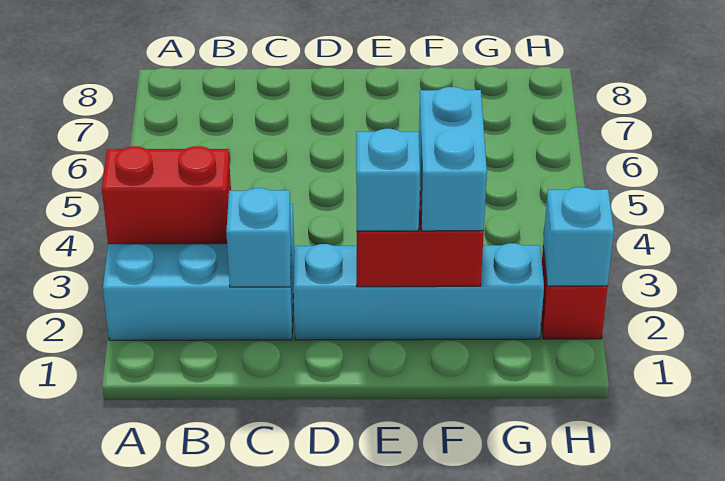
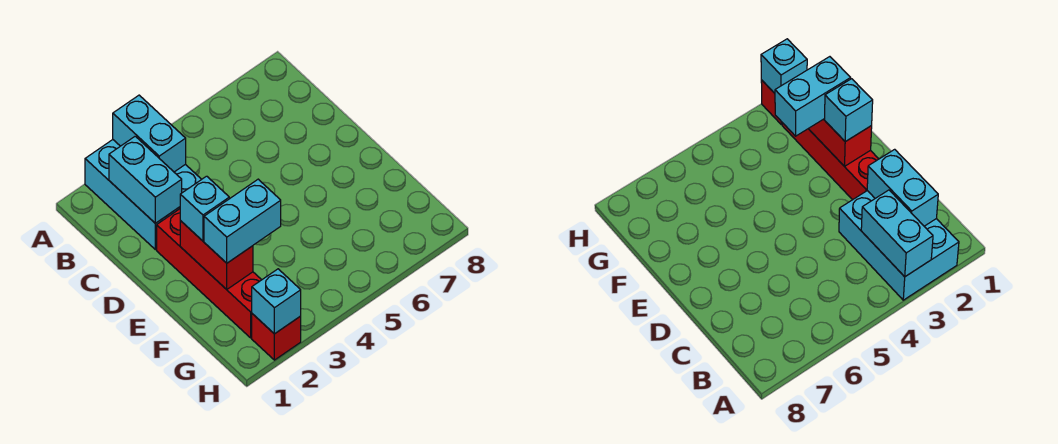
red 1x2 brick [102,146,231,244] -> cyan 1x2 brick [113,95,186,172]
cyan 1x1 brick [226,188,291,287] -> cyan 1x2 brick [109,136,182,223]
cyan 1x4 brick [293,243,544,340] -> red 1x4 brick [157,209,261,338]

